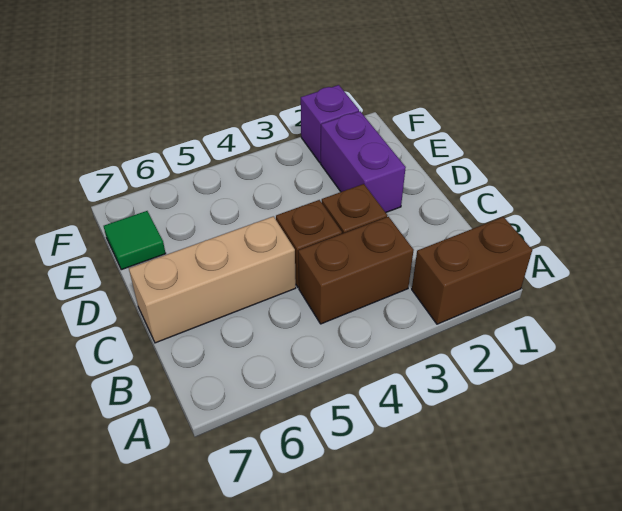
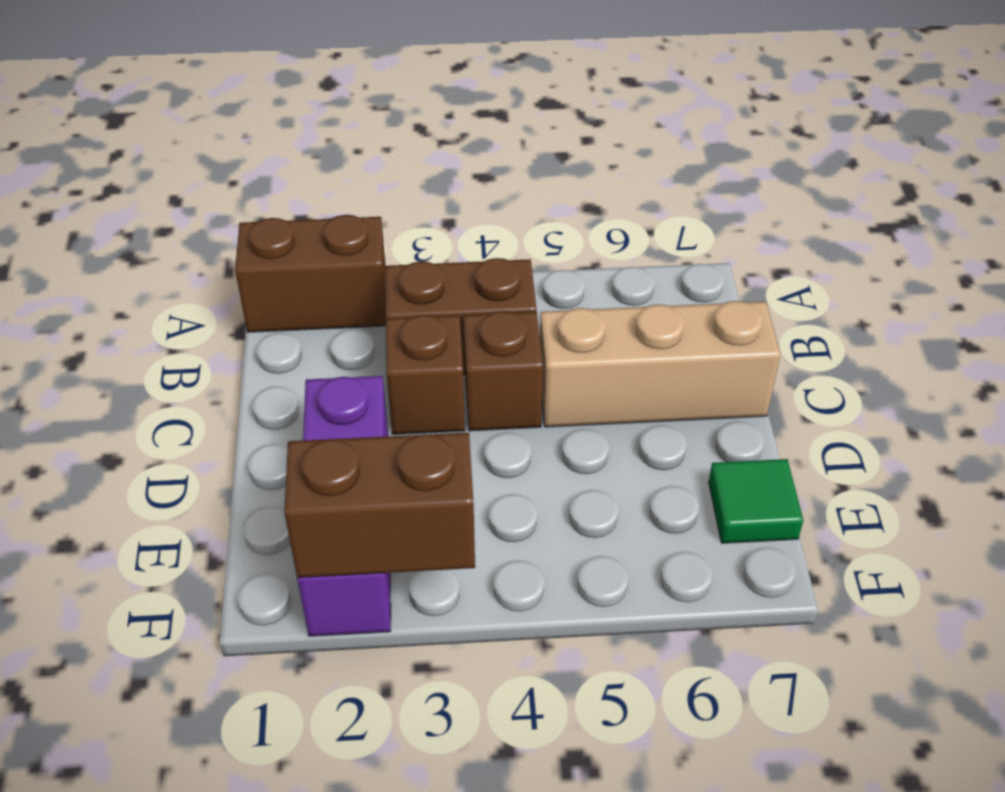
none -> brown 1x2 brick [284,433,475,578]

